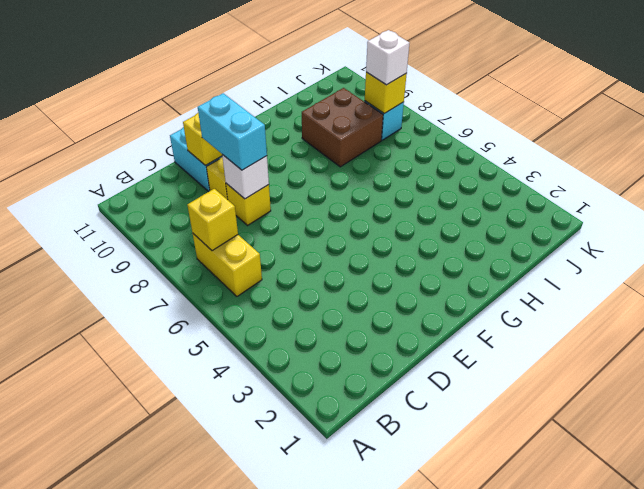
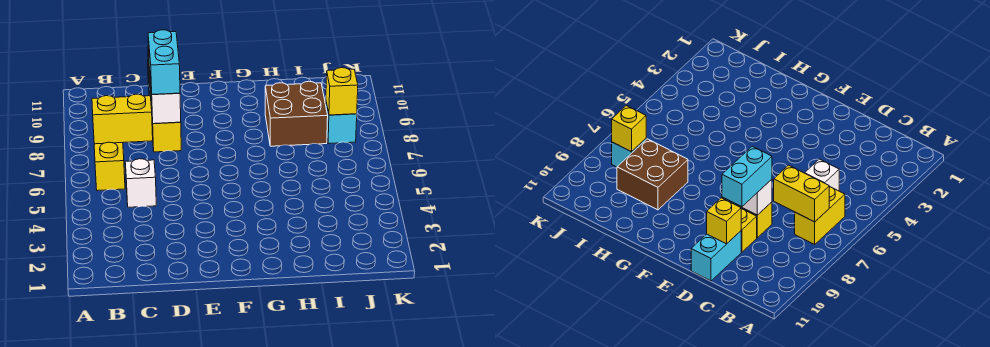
yellow 1x1 brick [187,189,238,251] -> yellow 1x2 brick [92,94,153,144]
white 1x1 brick [366,30,410,85] -> white 1x1 brick moved to [125,159,156,207]

